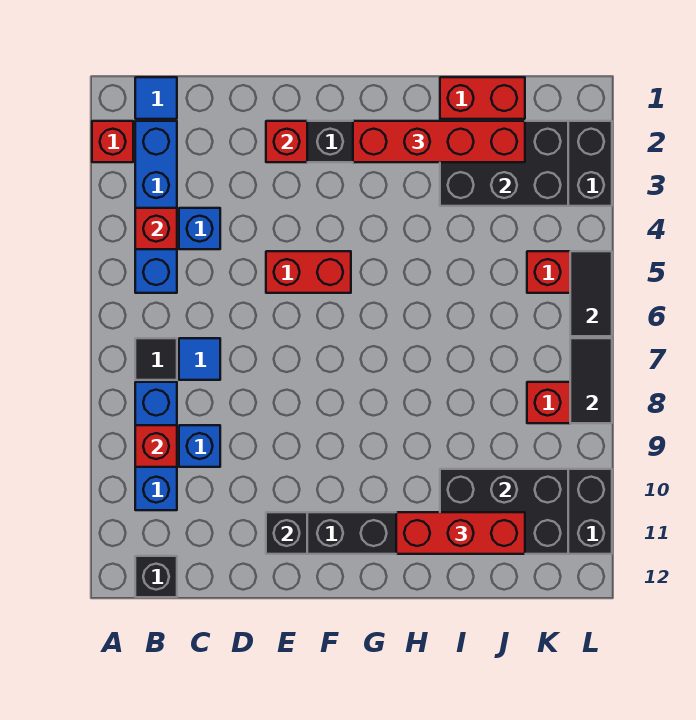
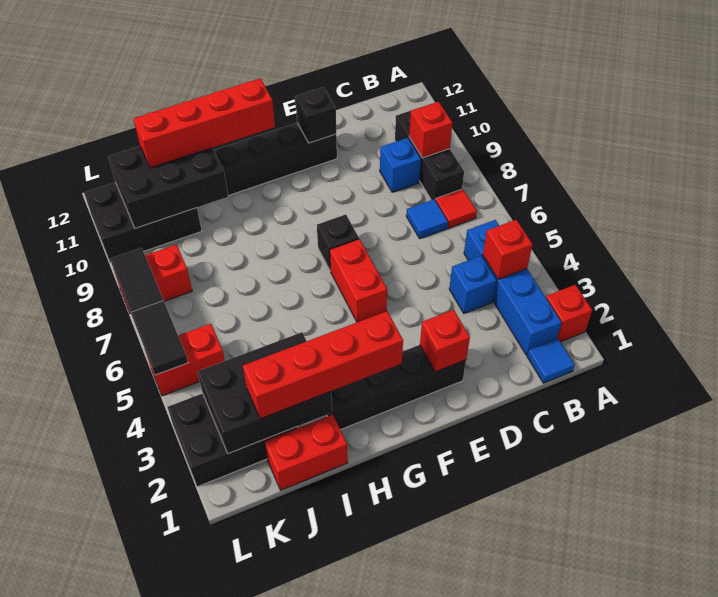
black 1x1 tile [135,338,177,380] -> red 1x1 tile [436,189,477,228]
blue 1x3 brick [135,382,177,510] -> black 1x3 brick [395,111,464,201]
black 1x1 brick [135,556,177,597] -> black 1x1 brick moved to [317,214,359,271]
red 1x2 brick [266,251,351,293] -> red 1x2 brick turned to [330,239,387,322]
red 1x3 brick [396,512,525,554] -> red 1x4 brick [133,78,275,168]

